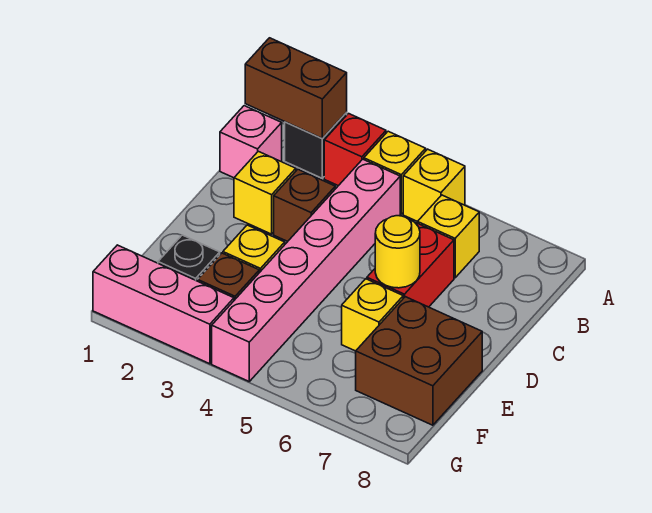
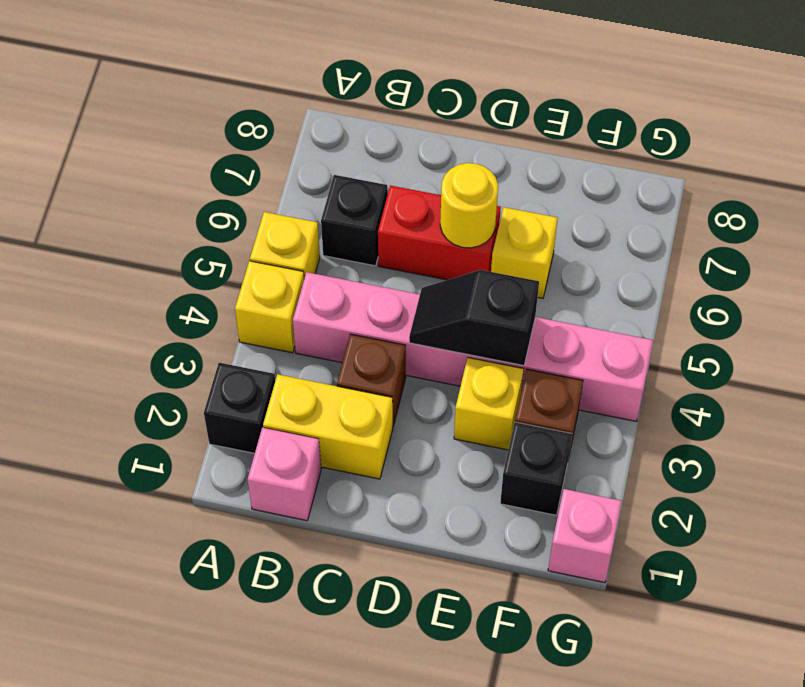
brown 1x2 brick [245,38,347,139] -> none
red 1x1 brick [324,114,386,186] -> none
yellow 1x1 brick [418,195,479,278] -> black 1x1 brick [321,175,388,266]
yellow 1x1 brick [234,151,296,234] -> yellow 1x2 brick [263,374,393,479]
none -> black 1x2 slope [409,270,539,366]
brown 2x2 brick [356,297,482,425] -> none
pink 1x3 brick [93,245,234,364] -> pink 1x1 brick [548,489,622,583]

